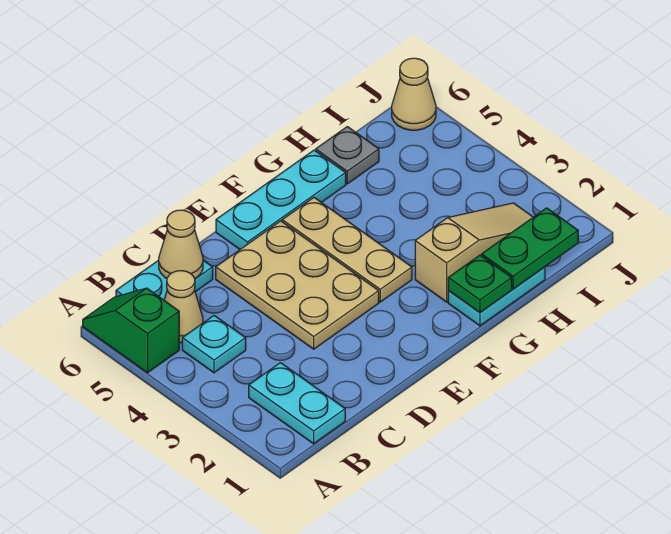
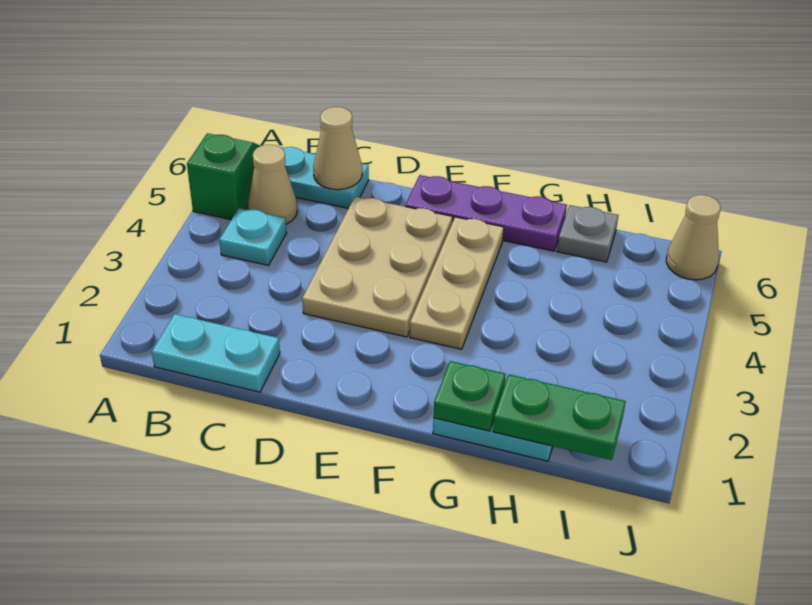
cyan 1x2 plate [249,363,345,444] -> cyan 1x2 plate turned to [152,314,280,392]
cyan 1x3 plate [216,150,346,249] -> purple 1x3 plate [405,175,567,251]
tan 1x3 slope [415,203,533,302] -> none

